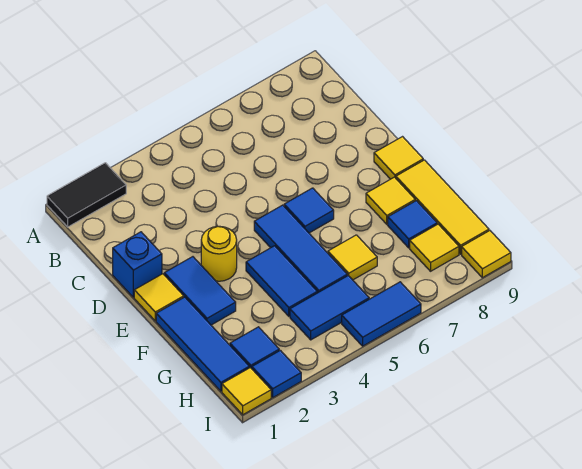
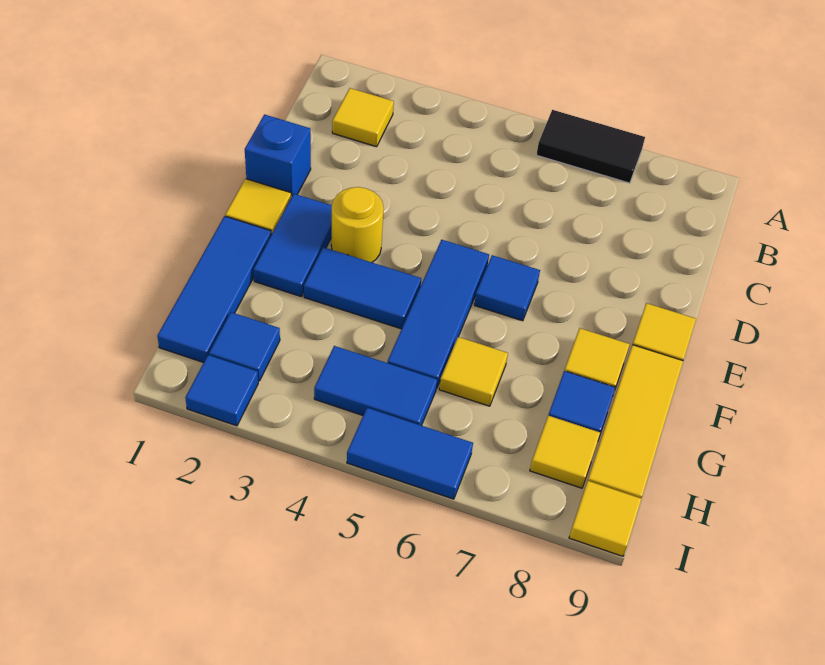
black 1x2 tile [47,163,126,227] -> black 1x2 tile moved to [536,110,645,183]
blue 1x2 tile [246,246,317,316] -> blue 1x2 tile turned to [304,247,421,329]
yellow 1x1 tile [222,368,271,415] -> yellow 1x1 tile moved to [332,88,394,147]

